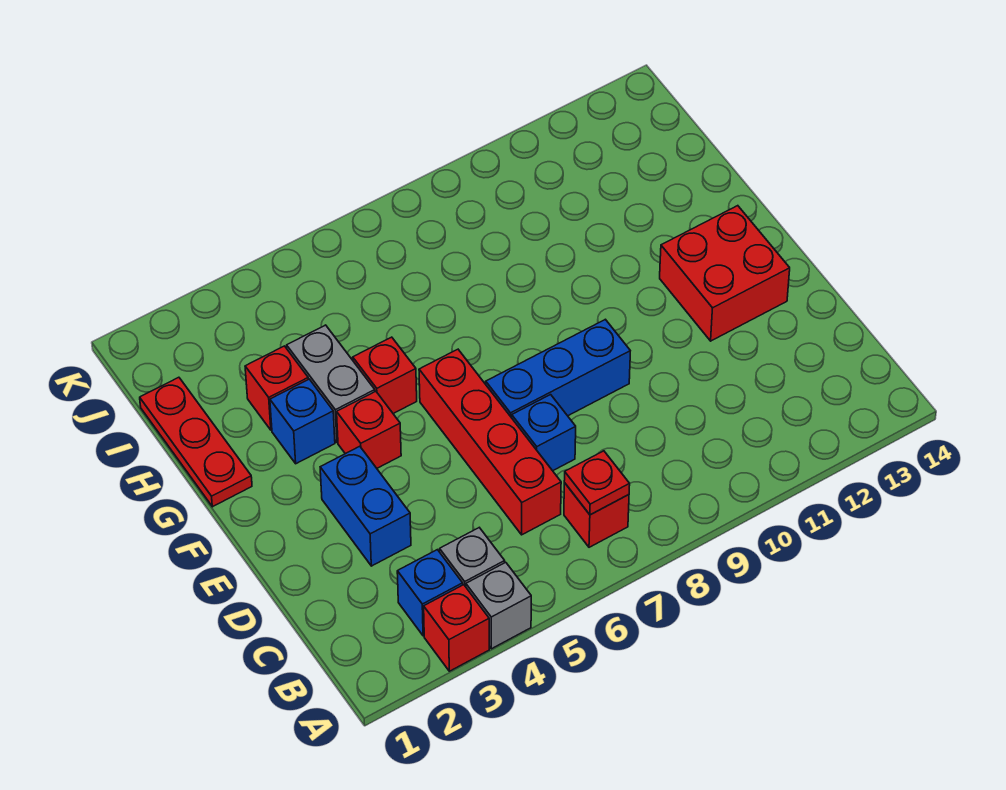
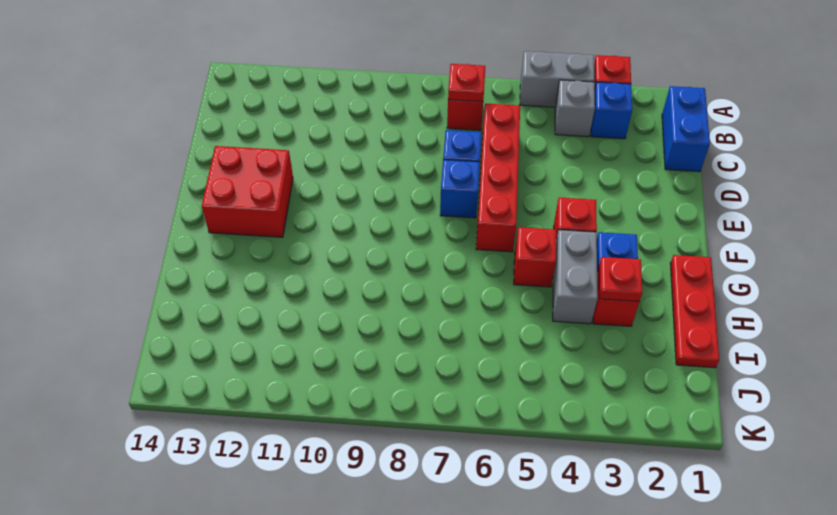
grey 1x1 brick [466,562,531,649] -> grey 1x2 brick [520,51,594,107]
blue 1x2 brick [320,446,411,566] -> blue 1x2 brick moved to [662,86,710,172]
blue 1x3 brick [486,319,630,418] -> blue 1x1 brick [440,160,480,218]
none -> red 1x1 plate [599,257,642,301]

